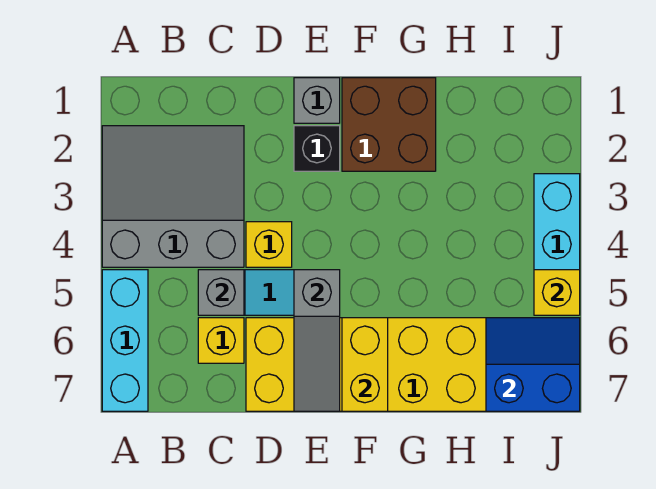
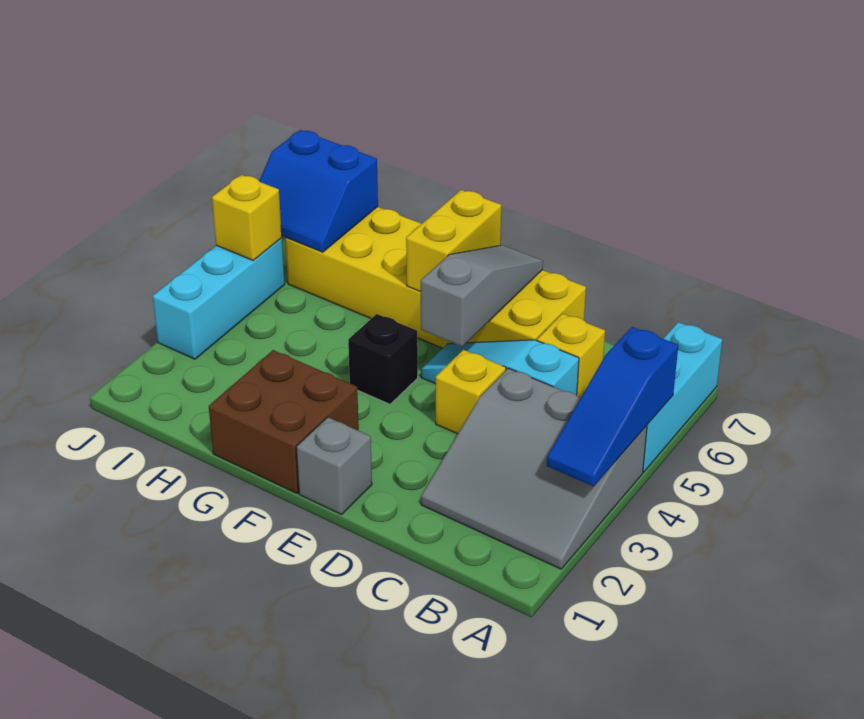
none -> blue 1x3 slope [547,327,678,486]
grey 1x1 brick [198,270,244,315] -> none
black 1x1 brick [294,126,340,171] -> black 1x1 brick moved to [348,314,418,404]

